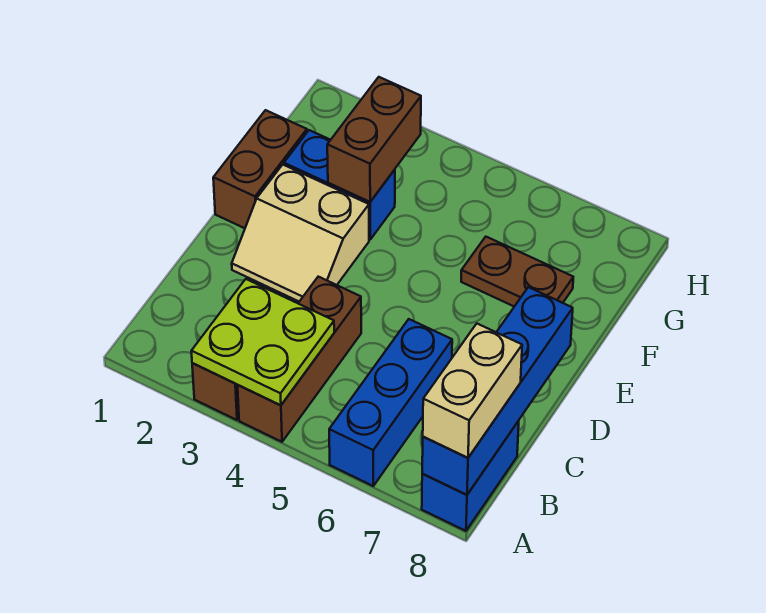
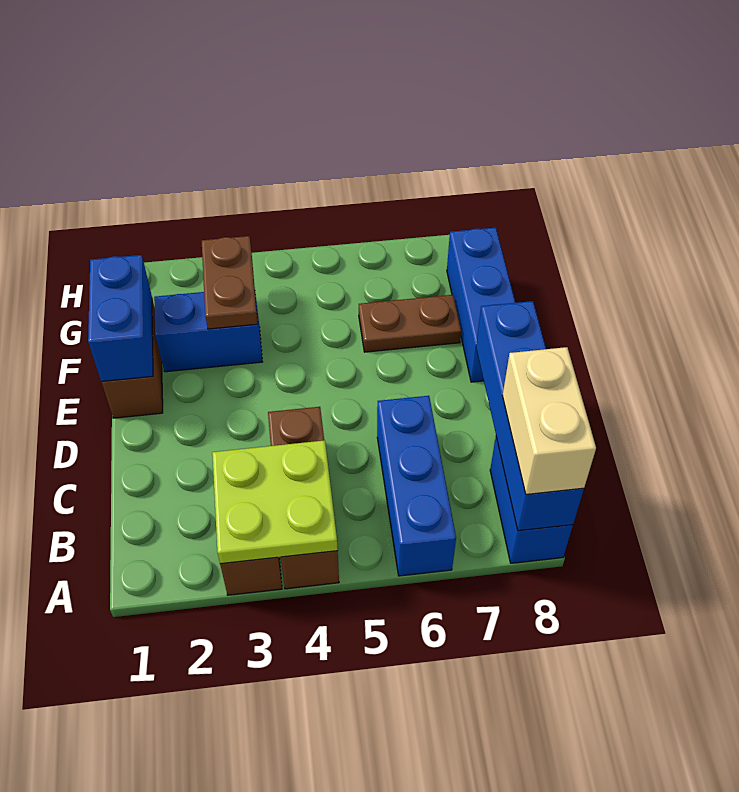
tan 2x2 slope [232,165,369,302] -> none
none -> blue 1x2 brick [88,255,153,382]
none -> blue 1x3 brick [447,228,515,382]
brown 1x2 brick [327,77,421,202] -> brown 1x2 plate [202,236,258,329]

